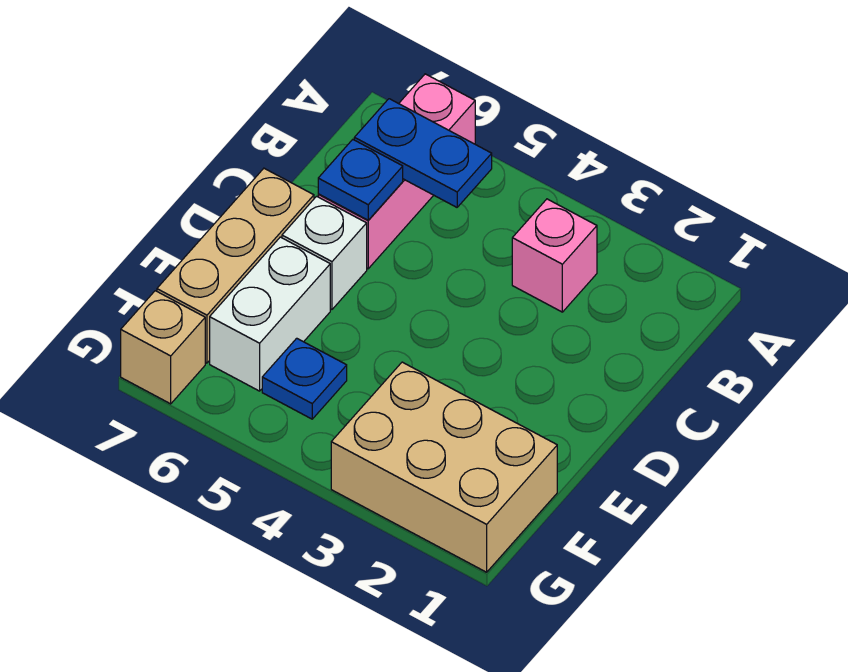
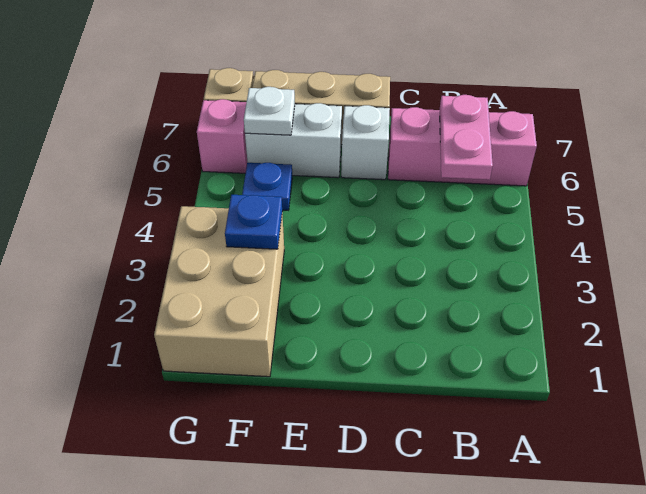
pink 1x1 brick [512,199,597,312] -> pink 1x1 brick moved to [197,99,248,173]
blue 1x2 plate [354,99,492,207] -> pink 1x2 plate [440,95,493,180]
blue 1x1 plate [318,140,403,220] -> blue 1x1 plate moved to [225,195,282,249]
none -> white 1x1 plate [244,87,295,135]

